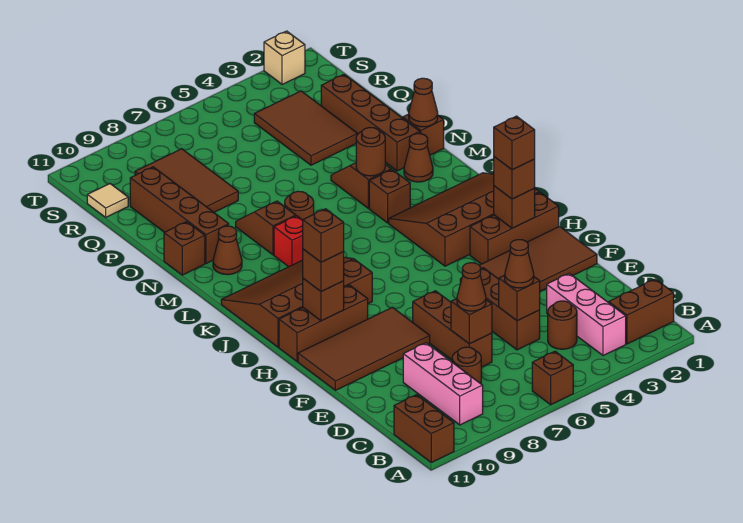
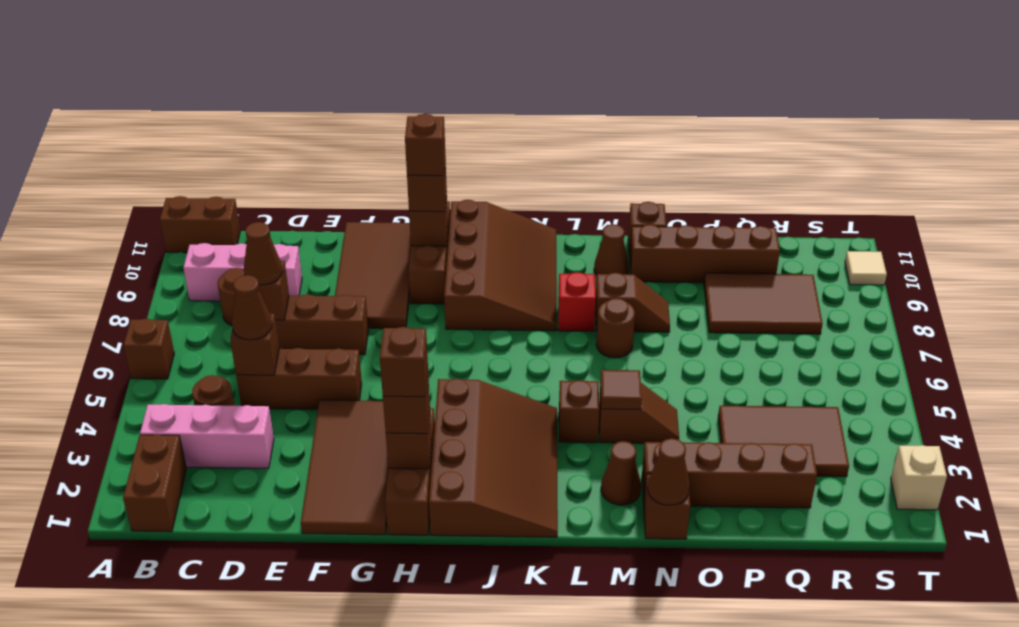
brown 1x1 round brick [356,127,385,176] -> brown 1x1 tile [600,370,642,410]
tan 1x1 tile [87,184,128,217] -> tan 1x1 tile moved to [845,251,887,285]

